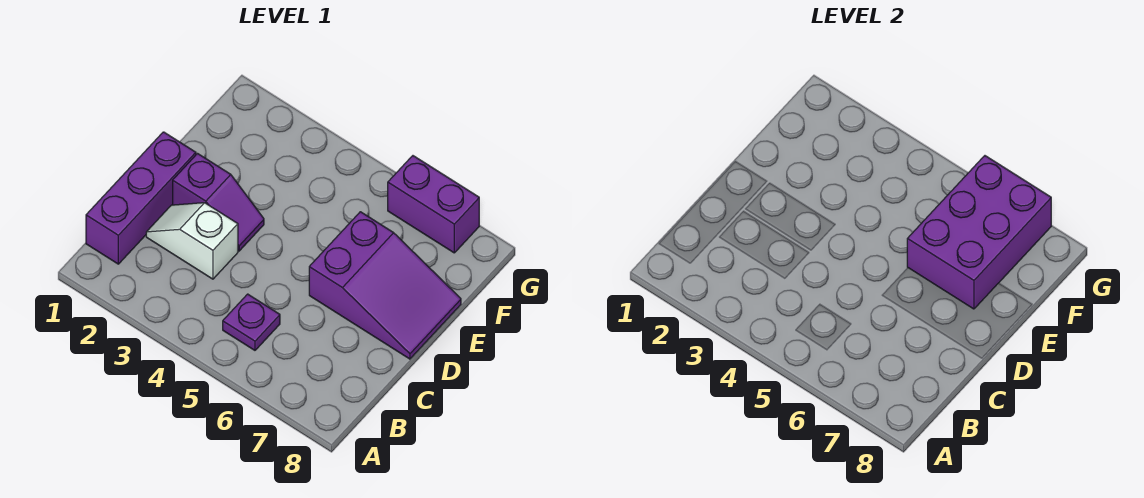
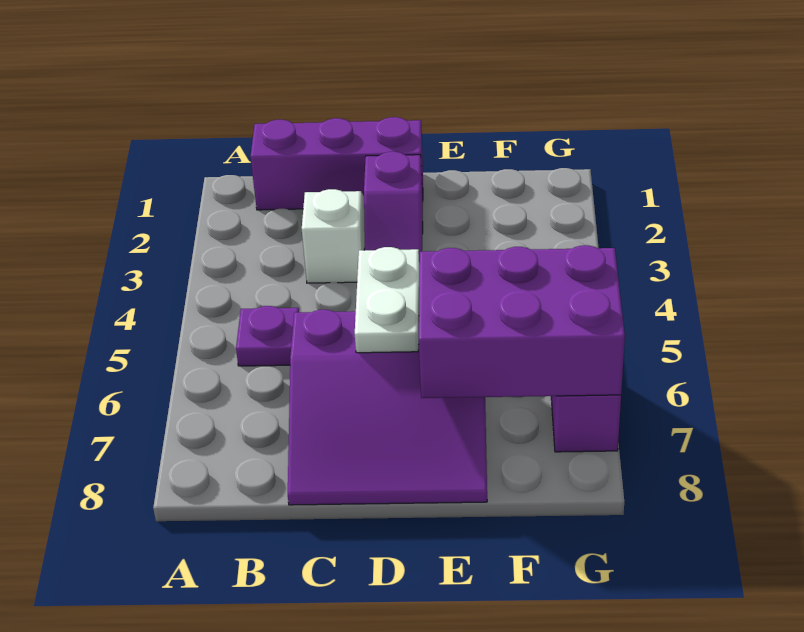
none -> white 1x2 plate [355,247,419,353]
purple 2x3 slope [309,212,461,359] -> purple 3x3 slope [288,310,487,505]

